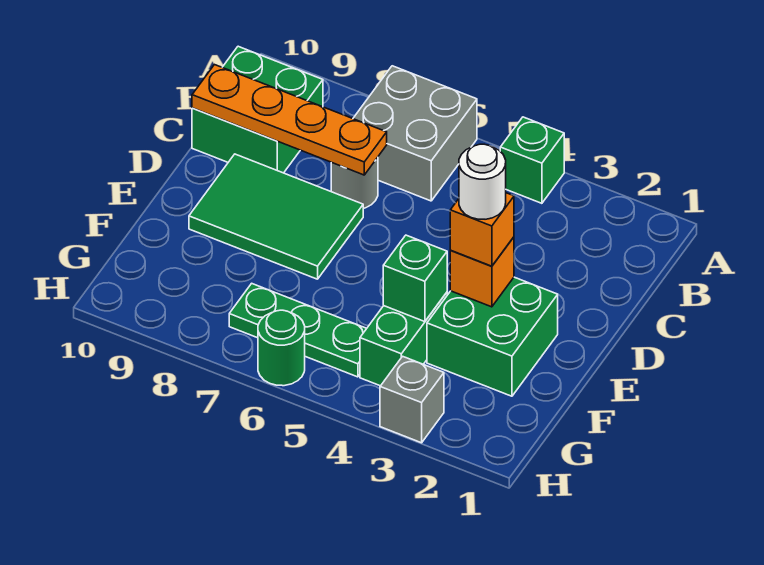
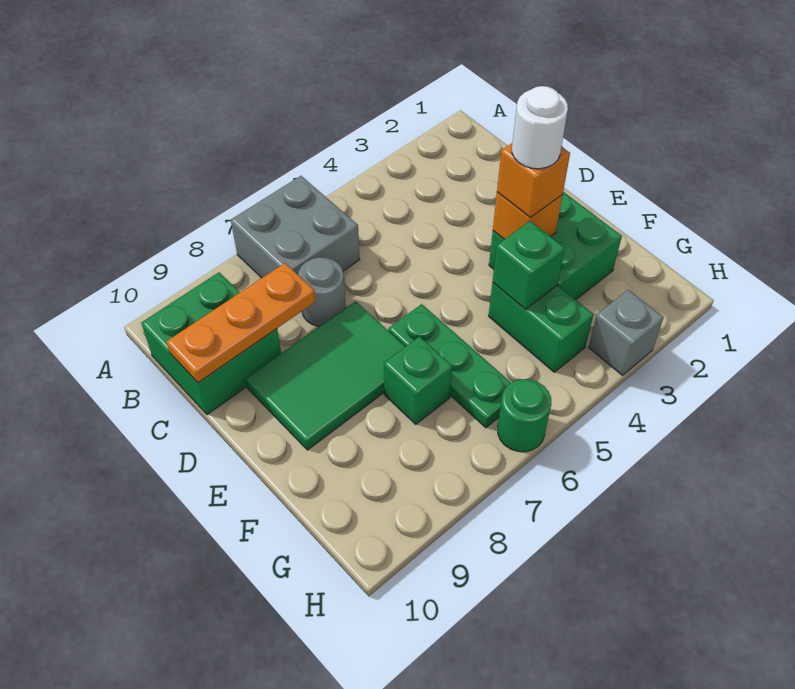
green 1x1 brick [500,117,564,203] -> green 1x1 brick moved to [384,337,452,424]
orange 1x4 plate [192,65,387,175] -> orange 1x3 plate [166,263,316,383]
green 1x3 plate [229,283,367,377] -> green 1x3 plate turned to [388,304,511,428]

